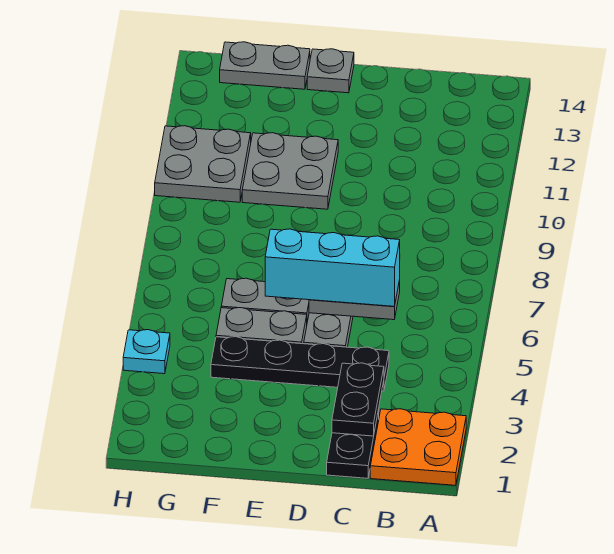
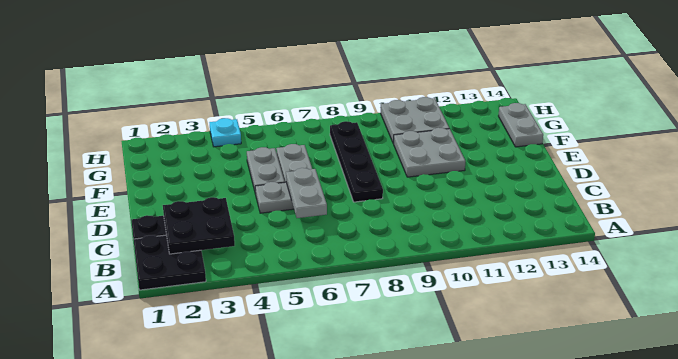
orange 2x2 plate [370,409,466,485] -> black 2x2 plate [133,235,206,290]
black 1x2 plate [332,363,384,436] -> black 2x2 plate [163,197,235,254]
black 1x4 plate [211,337,389,391] -> black 1x4 plate moved to [330,121,383,202]
cyan 1x3 brick [265,229,400,306] -> none
grey 1x1 plate [307,49,354,93] -> none

